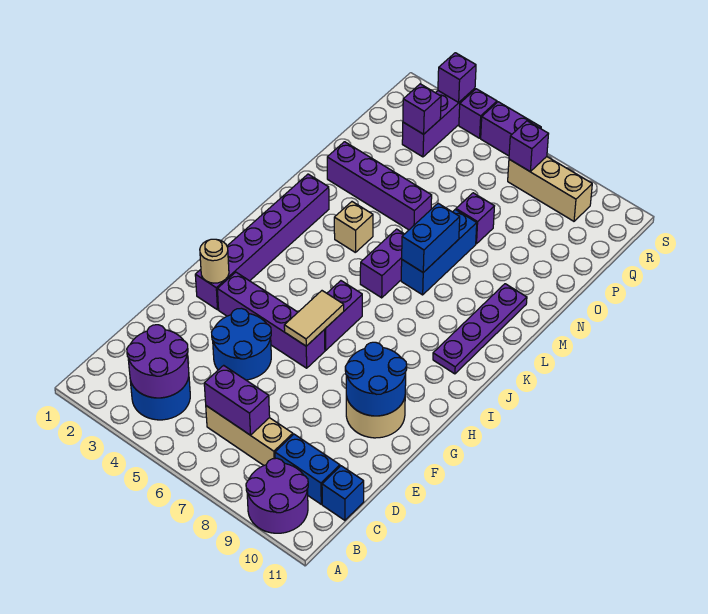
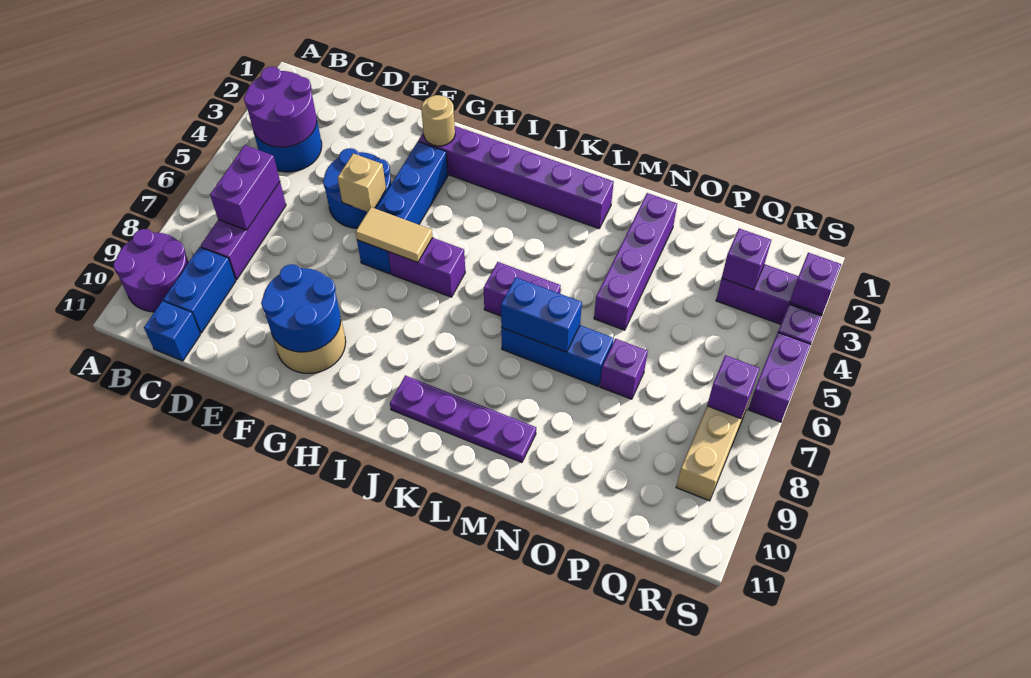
tan 1x3 brick [206,406,293,465] -> purple 1x3 brick [200,182,286,280]
purple 1x4 brick [217,272,325,368] -> blue 1x4 brick [357,142,448,274]
tan 1x1 brick [334,202,373,253] -> tan 1x1 brick moved to [338,153,386,212]

